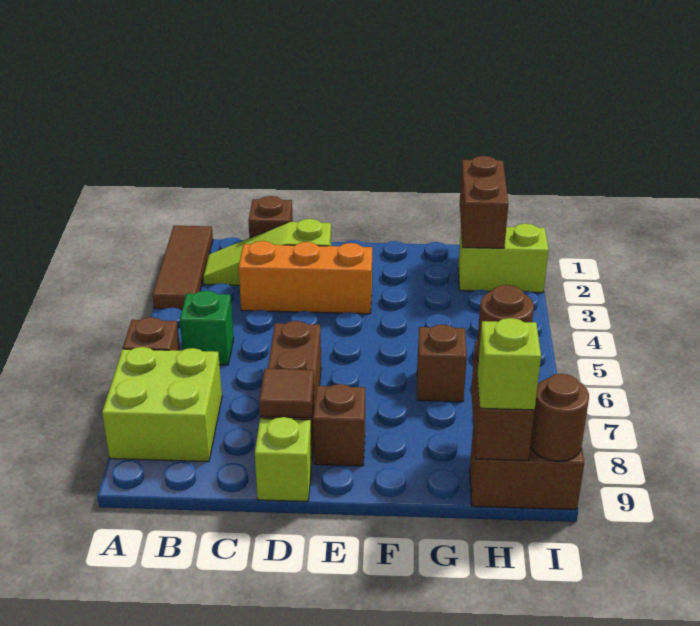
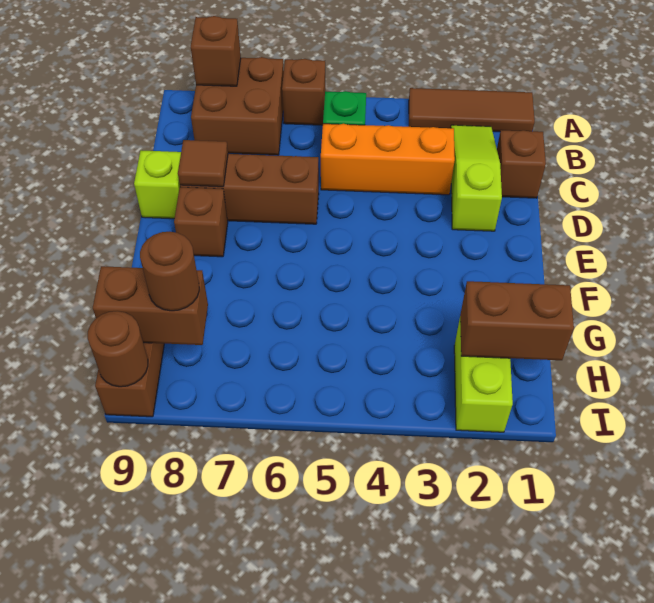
lime 2x2 brick [102,347,222,462] -> brown 2x2 brick [191,57,284,155]
orange 1x3 brick [238,241,372,314] -> orange 1x3 brick turned to [321,124,455,195]
brown 1x1 brick [417,324,467,402] -> brown 1x1 brick moved to [191,16,241,86]
lime 1x1 brick [478,318,541,410] -> none

